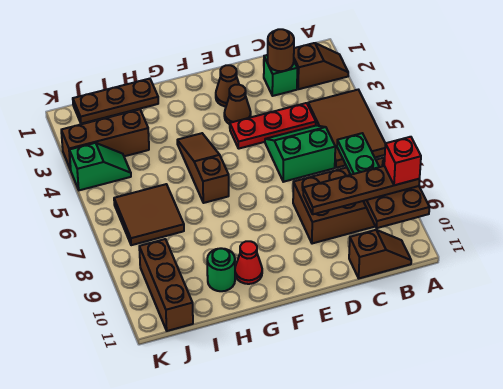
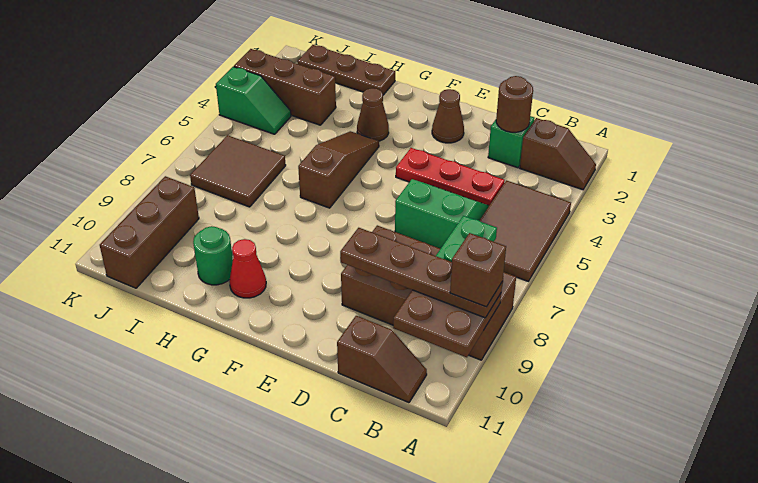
red 1x1 brick [384,137,421,185] -> brown 1x1 brick [450,233,506,307]
brown 1x1 cone [224,85,251,124] -> brown 1x1 cone moved to [357,88,389,141]

